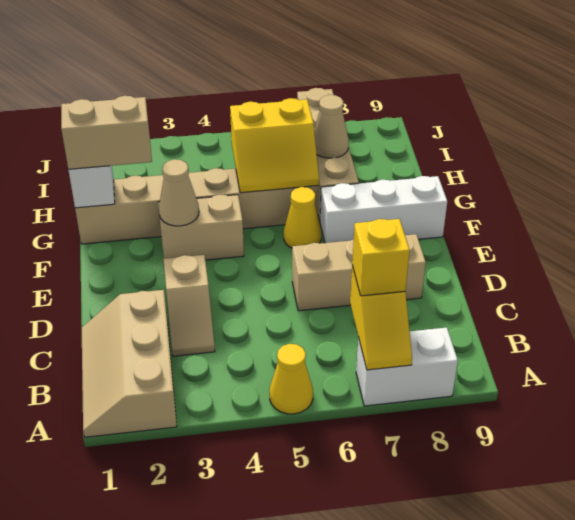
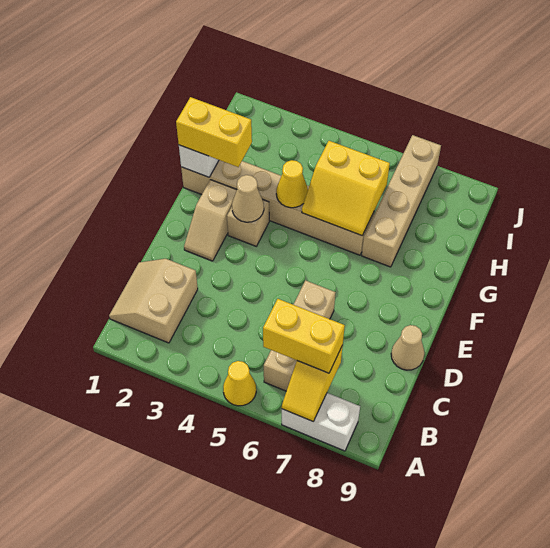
tan 2x3 slope [82,290,177,437] -> tan 2x2 slope [109,259,198,343]
yellow 1x1 brick [352,219,410,296] -> yellow 1x2 brick [263,299,345,373]
tan 1x2 slope [163,255,215,356] -> tan 1x2 slope moved to [184,180,237,261]
tan 1x3 brick [292,234,426,311] -> tan 1x3 brick turned to [264,280,336,391]
tan 1x2 brick [158,194,244,260] -> tan 1x1 brick [227,200,269,246]
yellow 1x1 cone [284,187,321,248] -> yellow 1x1 cone moved to [276,160,308,208]
white 1x3 brick [320,176,447,243] -> none
tan 1x2 brick [61,96,152,169] -> yellow 1x2 brick [176,97,252,167]
tan 1x1 cone [314,95,349,158] -> tan 1x1 cone moved to [391,325,424,370]

